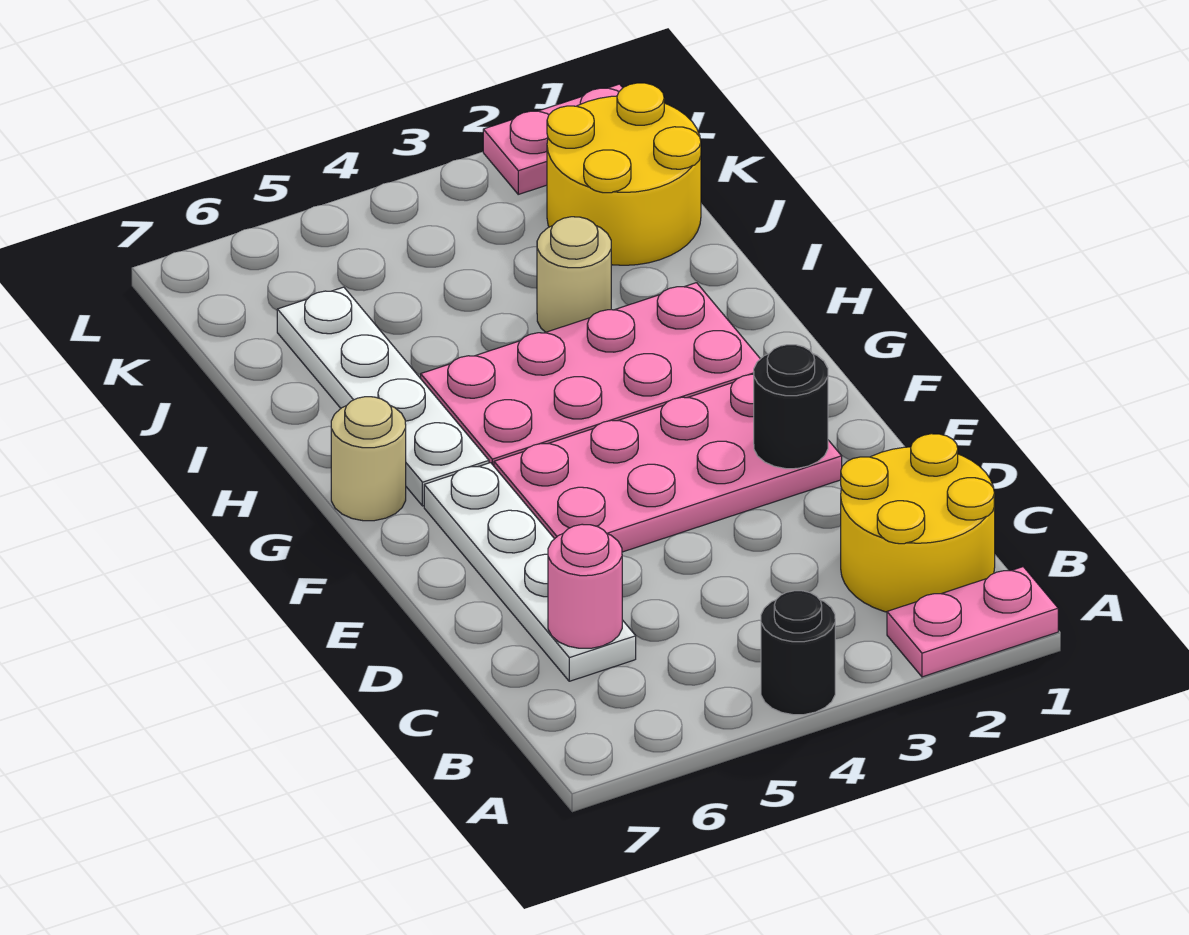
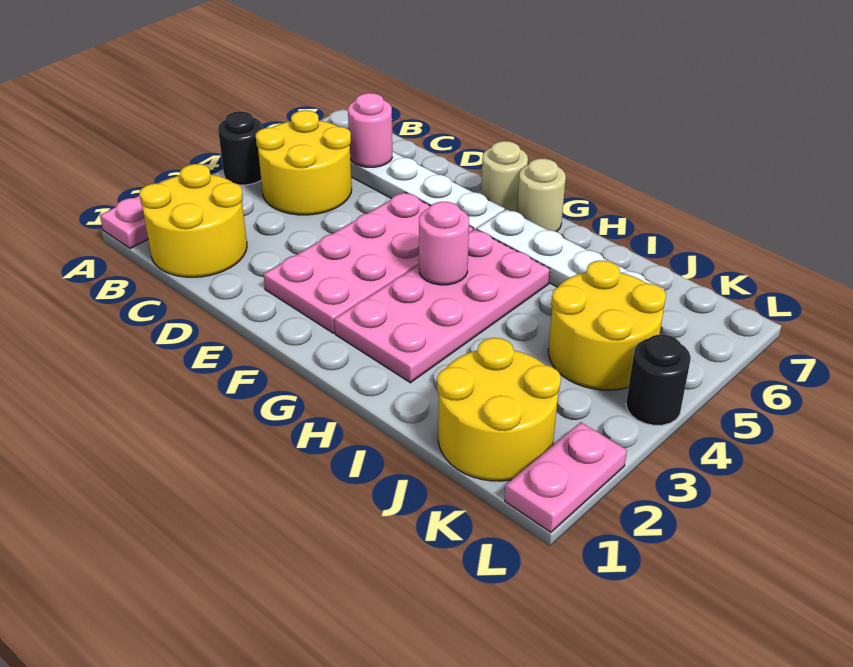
none -> yellow 2x2 round brick [256,110,352,215]
black 1x1 round brick [754,345,828,469] -> black 1x1 round brick moved to [626,334,691,425]
none -> pink 1x1 round brick [419,202,469,285]
tan 1x1 round brick [537,217,611,332] -> tan 1x1 round brick moved to [481,141,528,212]
none -> yellow 2x2 round brick [548,260,666,390]

